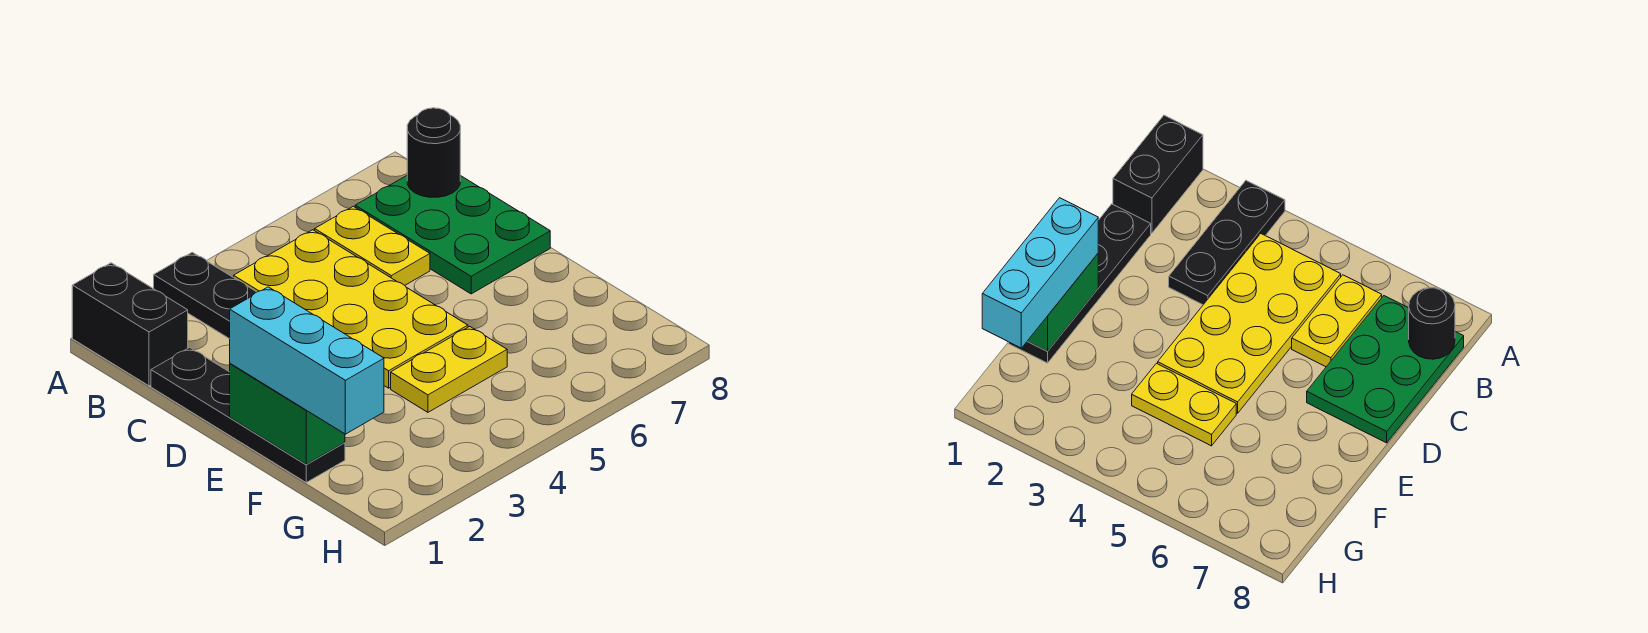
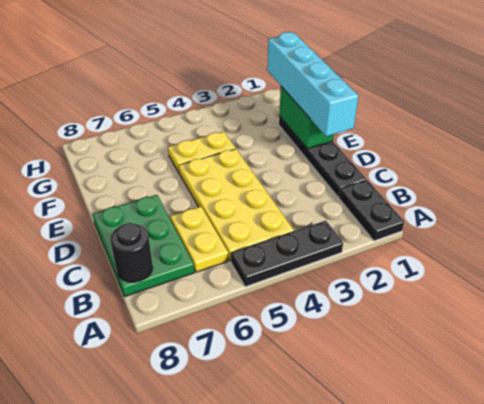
black 1x2 brick [72,263,188,386] -> black 1x2 plate [339,180,404,241]
black 1x3 plate [154,252,256,339] -> black 1x3 plate turned to [231,221,343,287]
cyan 1x3 brick [230,287,384,434] -> cyan 1x4 brick [267,32,358,136]

